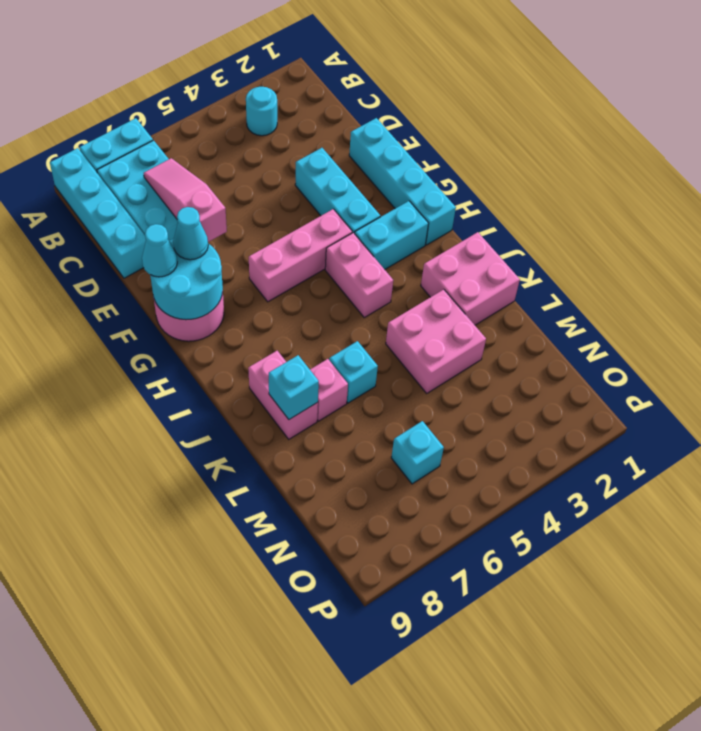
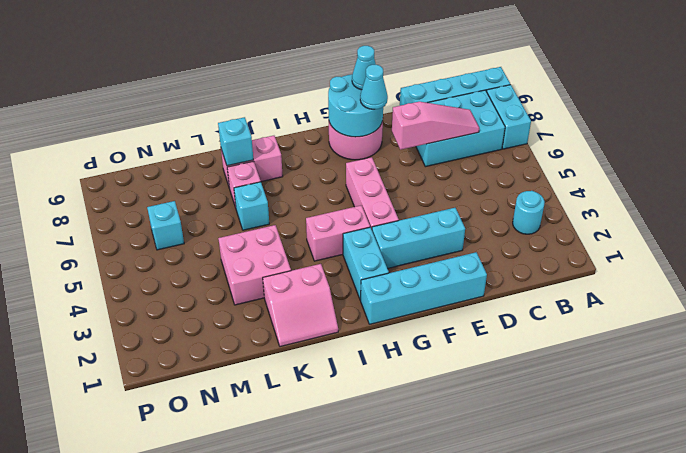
pink 2x2 brick [421,232,520,325] -> pink 2x2 slope [263,264,338,347]

